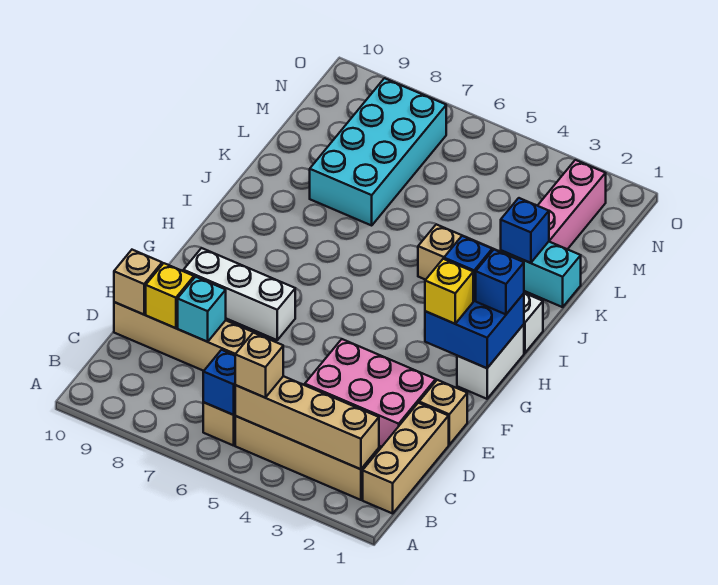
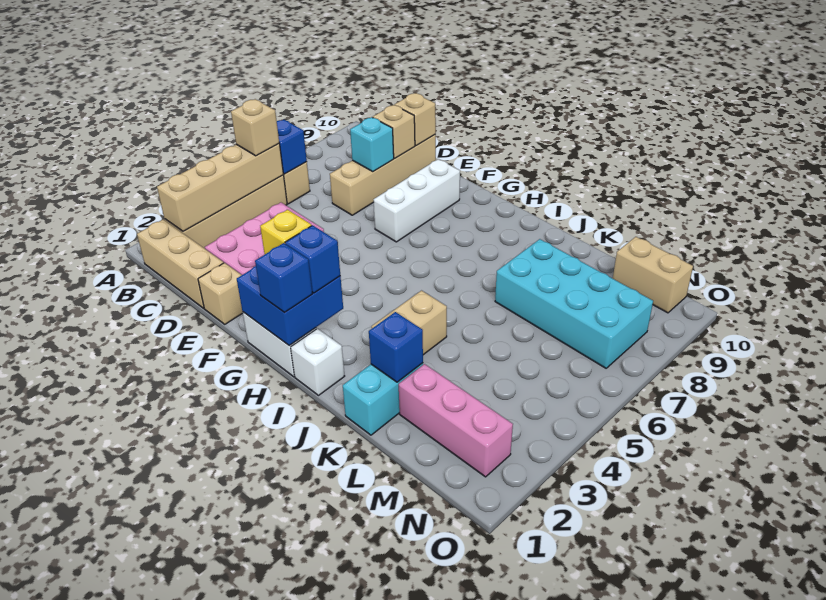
yellow 1x1 brick [146,263,194,328] -> tan 1x1 brick [373,105,415,158]
none -> tan 1x2 brick [613,237,693,313]

